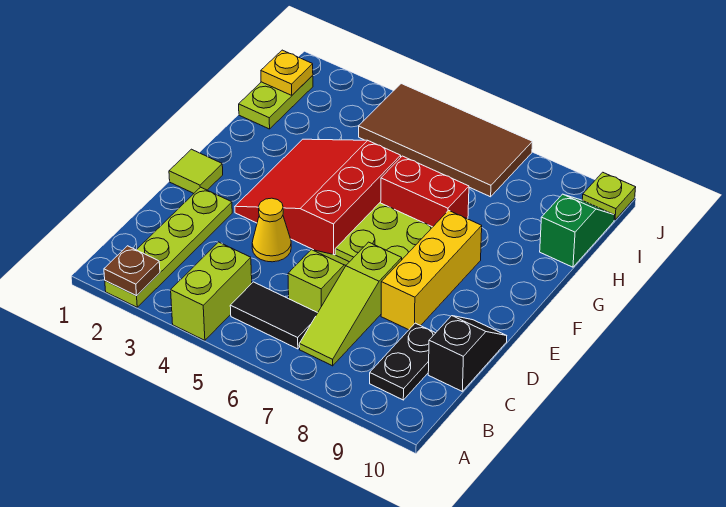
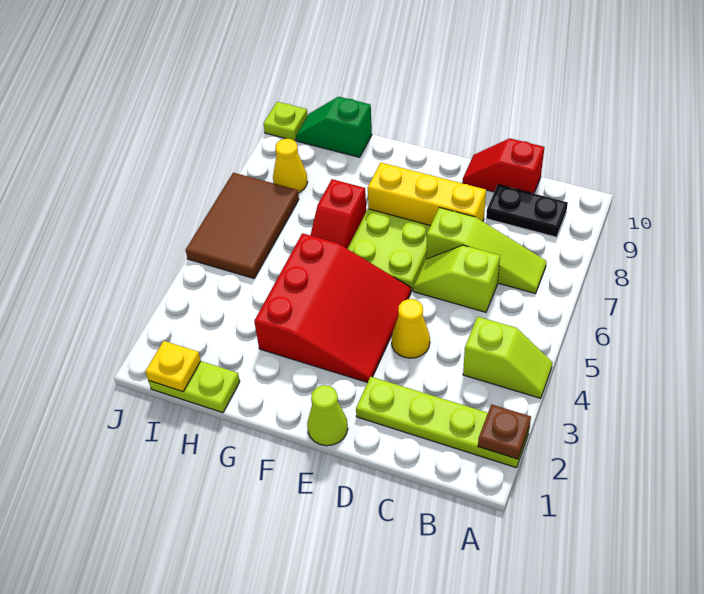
lime 1x2 brick [171,242,252,340] -> lime 1x2 slope [463,317,553,398]
black 1x2 tile [230,282,317,349] -> none
black 1x2 slope [428,316,507,391] -> red 1x2 slope [463,138,544,194]
lime 1x1 tile [169,149,223,193] -> lime 1x1 cone [307,385,348,446]
red 3x3 slope [235,139,401,255] -> red 3x3 slope turned to [254,233,411,383]
red 1x2 brick [381,156,469,227] -> red 1x2 slope [310,179,366,248]
brown 2x4 tile [359,84,532,197] -> brown 2x3 tile [186,173,299,278]
none -> yellow 1x1 cone [273,139,308,193]

